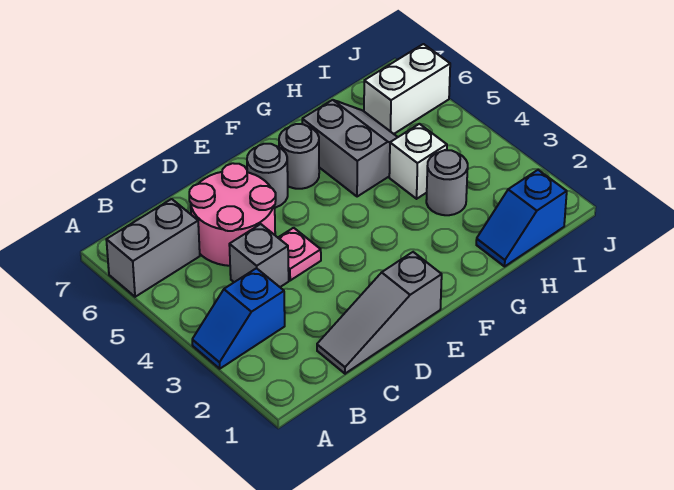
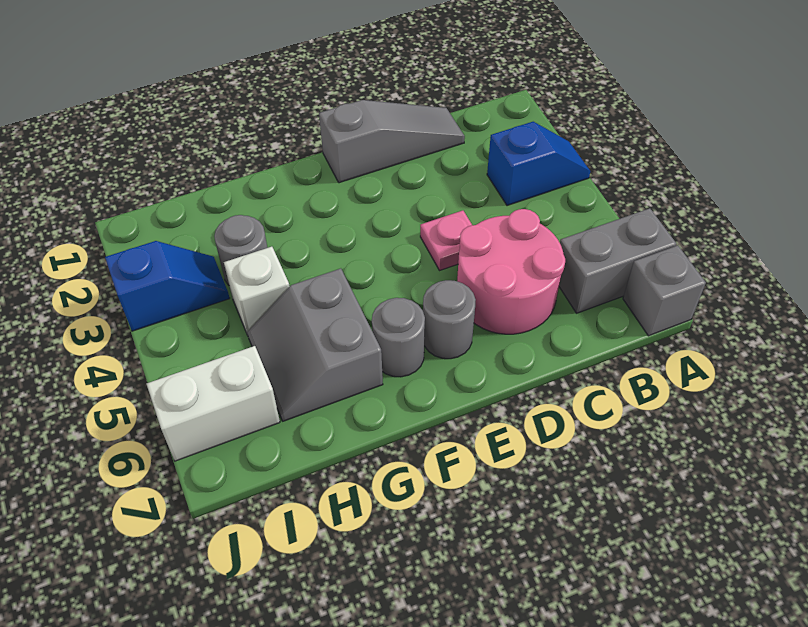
grey 1x1 brick [229,224,289,287] -> grey 1x1 brick moved to [623,245,706,336]
blue 1x2 slope [476,170,567,266] -> blue 1x2 slope moved to [105,241,230,331]

